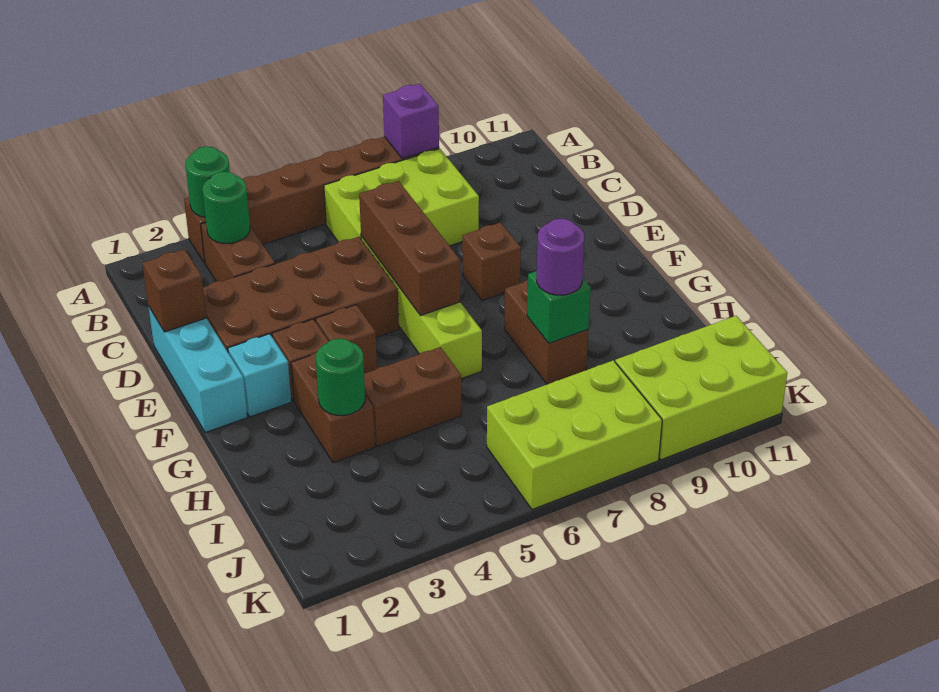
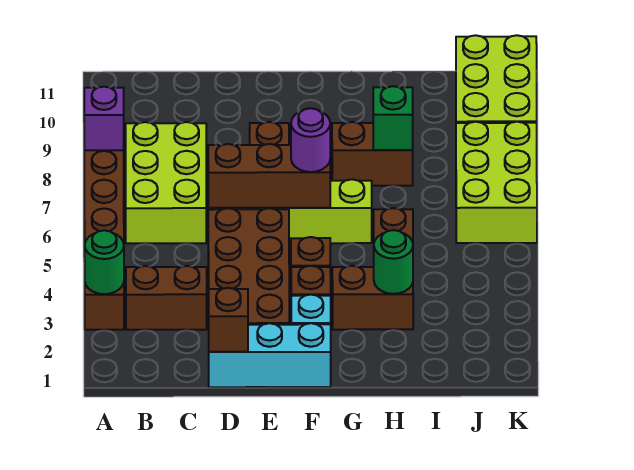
green 1x1 round brick [202,172,250,243] -> none
purple 1x1 round brick [537,219,584,295] -> purple 1x1 round brick moved to [291,108,330,172]

